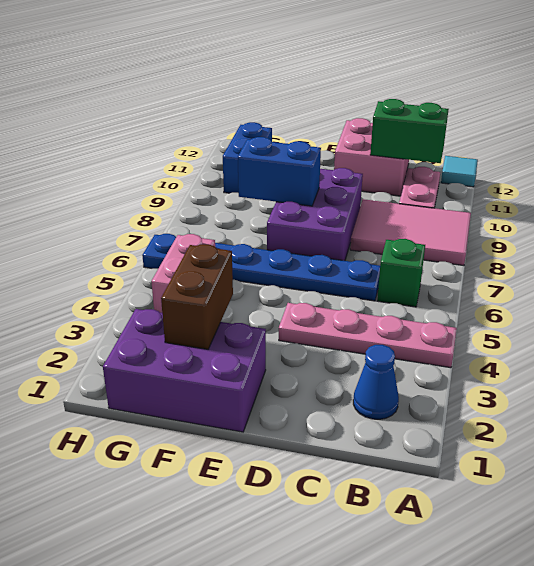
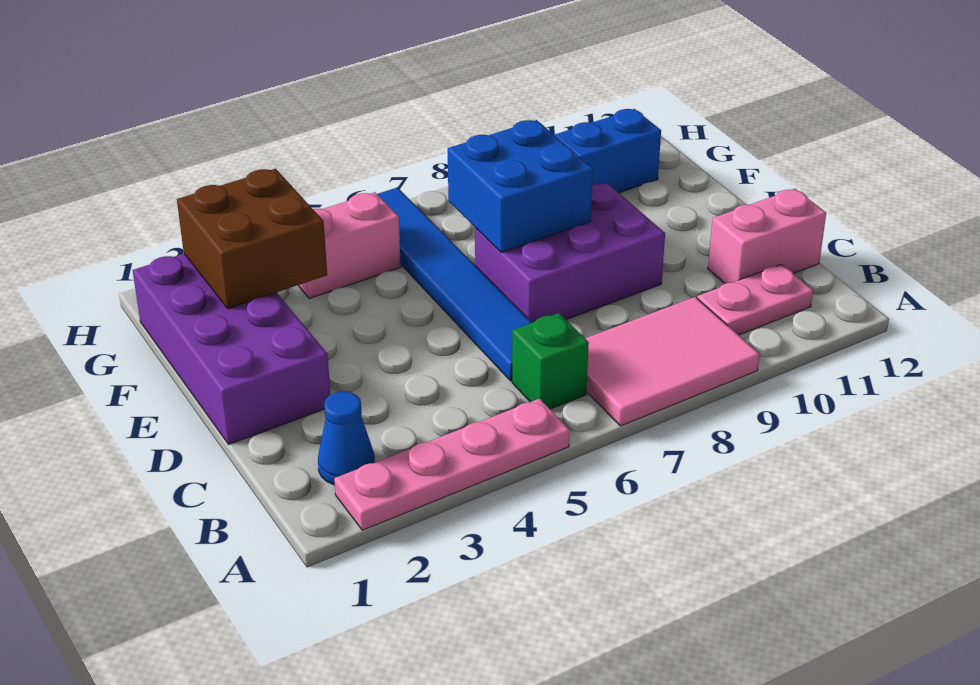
pink 1x4 plate [279,303,457,368] -> pink 1x4 plate turned to [334,398,570,530]
pink 2x3 tile [350,199,471,266] -> pink 2x3 tile turned to [585,297,760,426]
cyan 1x1 tile [441,156,478,187] -> none
green 1x2 brick [370,99,449,163] -> none
blue 1x6 plate [142,234,380,301] -> blue 1x6 tile [377,187,532,381]
pink 2x2 brick [334,118,409,196] -> pink 1x2 brick [708,189,826,284]
purple 2x3 brick [103,309,266,432] -> purple 2x4 brick [133,254,330,444]
blue 1x2 brick [238,137,321,206] -> blue 2x2 brick [448,120,593,253]
brown 1x2 brick [161,244,233,349] -> brown 2x2 brick [177,169,327,309]

